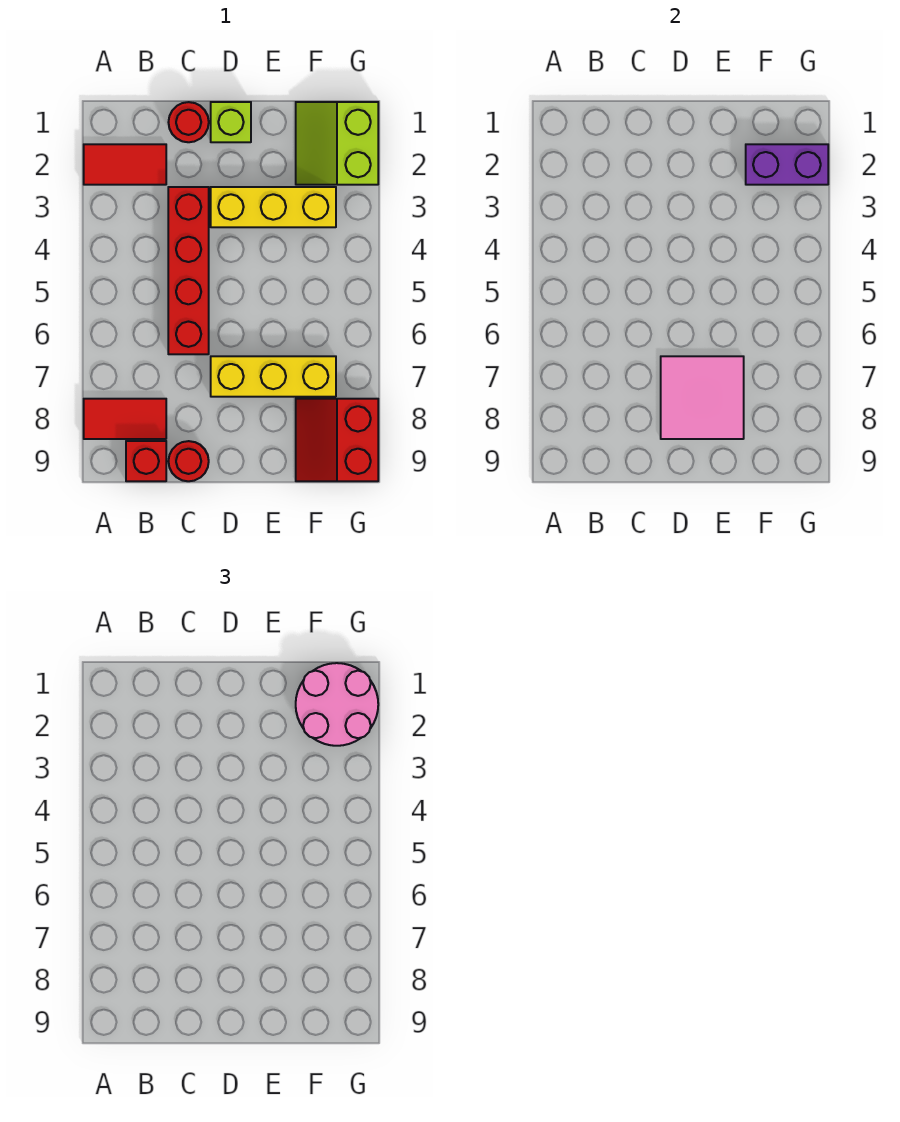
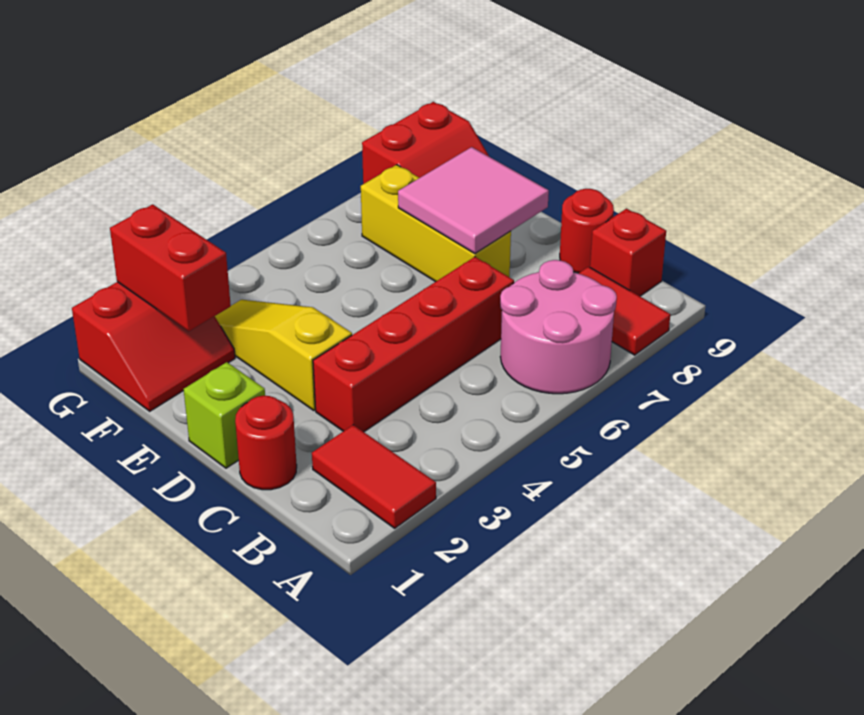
yellow 1x3 brick [211,187,336,227] -> yellow 1x3 slope [215,300,352,410]
lime 2x2 slope [296,102,378,185] -> red 2x2 slope [72,282,235,411]
pink 2x2 round brick [296,663,378,746] -> pink 2x2 round brick moved to [500,260,617,394]
purple 1x2 brick [746,144,828,185] -> red 1x2 brick [110,204,231,331]

